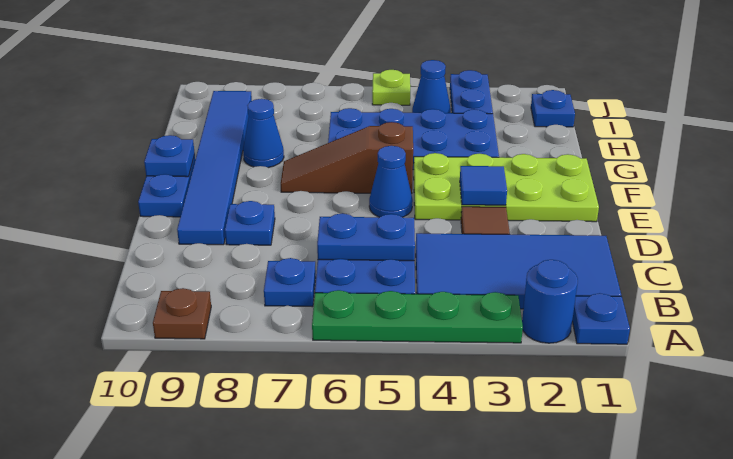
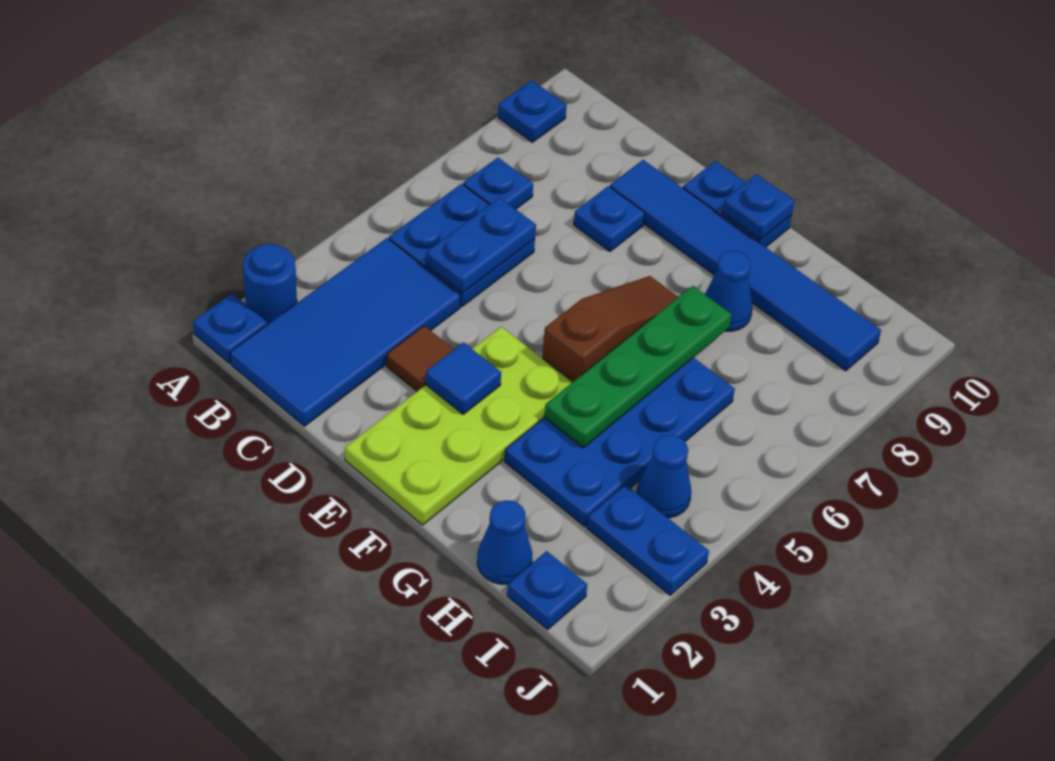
green 1x4 plate [312,290,523,343] -> green 1x4 plate moved to [545,286,732,448]
brown 1x1 plate [153,288,211,339] -> blue 1x1 plate [498,80,567,142]
blue 1x1 cone [369,146,413,217] -> blue 1x1 cone moved to [477,500,532,584]
lime 1x1 plate [372,70,410,105] -> none

